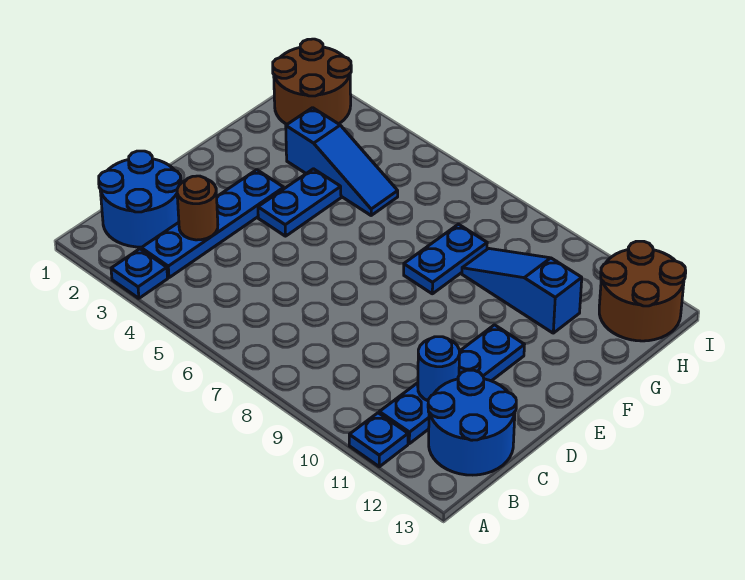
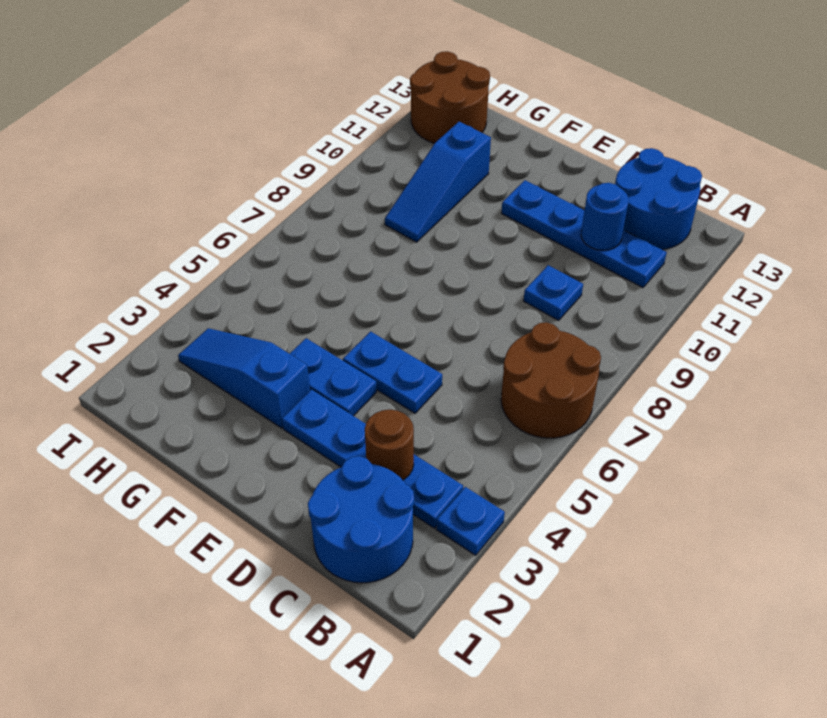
blue 1x1 plate [349,413,408,467] -> blue 1x1 plate moved to [524,265,583,320]
blue 1x2 plate [404,224,487,294] -> blue 1x2 plate moved to [343,331,442,413]
blue 1x3 slope [286,108,398,215] -> blue 1x3 slope turned to [178,328,310,428]
brown 2x2 round brick [273,39,351,124] -> brown 2x2 round brick moved to [501,322,601,438]

